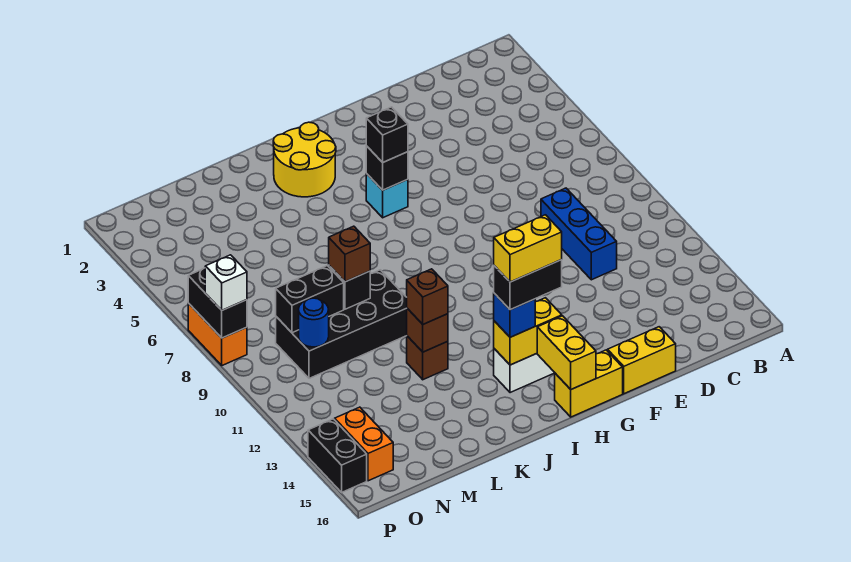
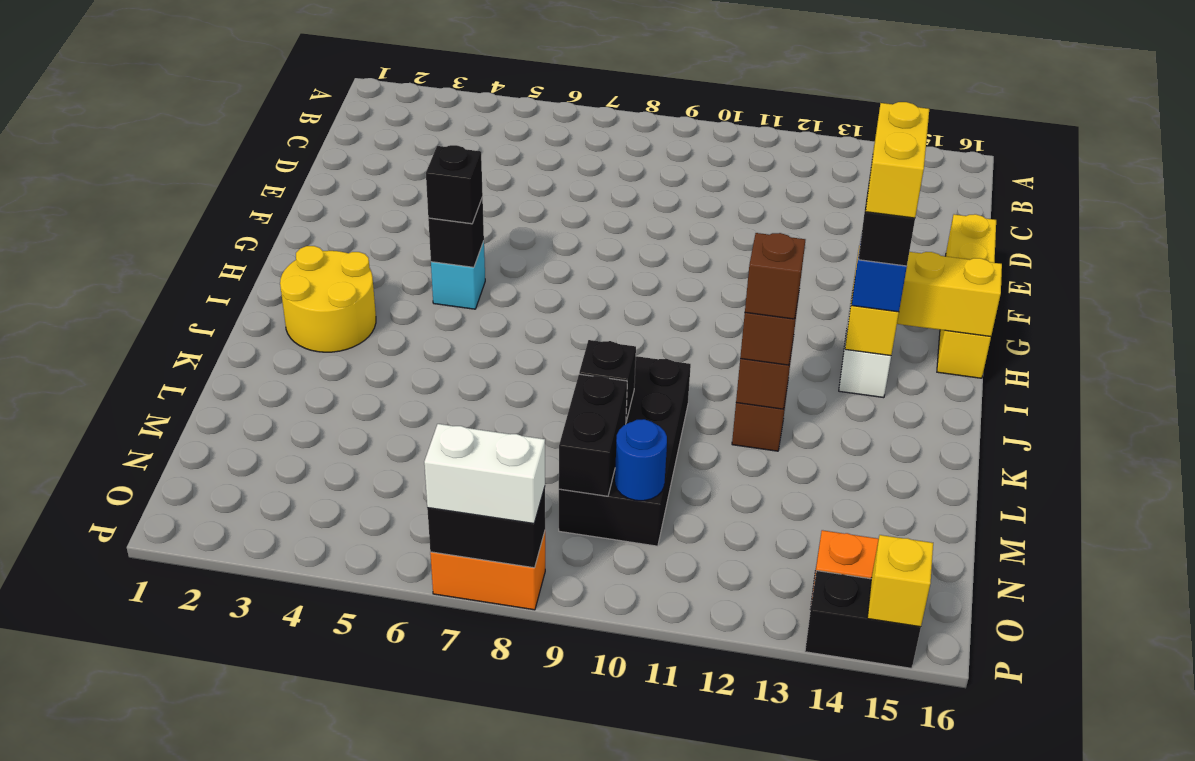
blue 1x3 brick [541,188,617,280] -> none
brown 1x1 brick [329,226,370,282] -> brown 1x1 brick moved to [745,233,805,319]
white 1x1 brick [205,255,247,310] -> white 1x2 brick [424,424,545,524]
none -> yellow 1x1 brick [867,535,933,627]

